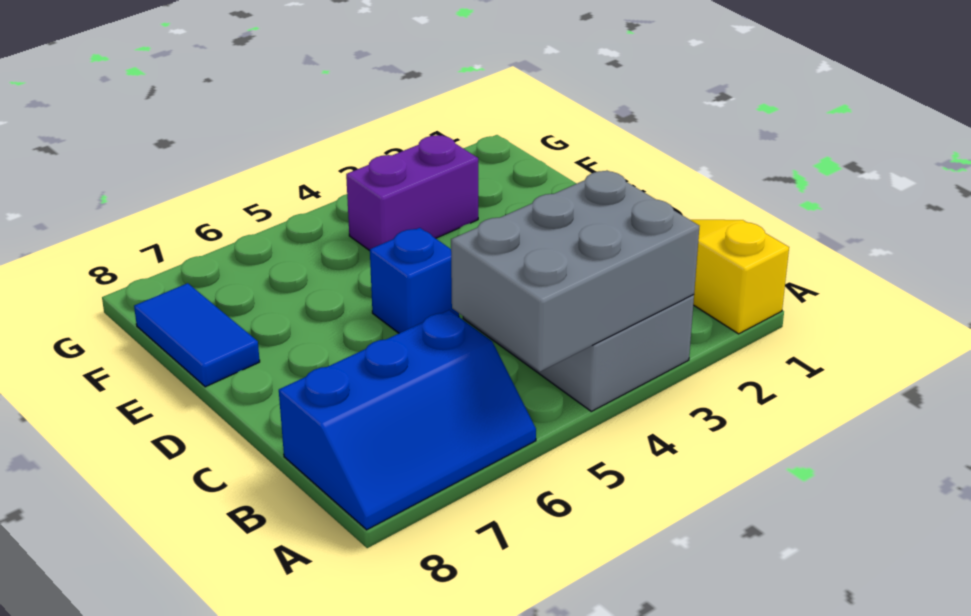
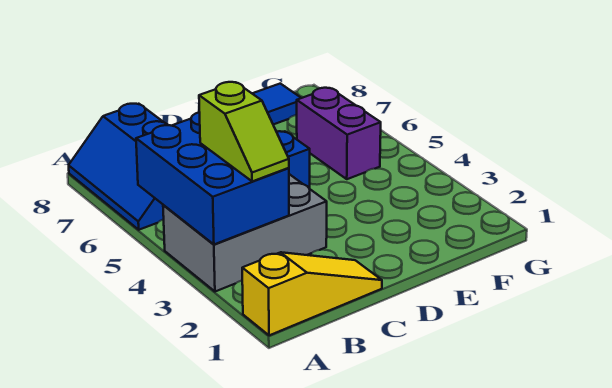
grey 2x3 brick [451,171,699,372] -> blue 2x3 brick [136,112,289,244]
none -> lime 1x2 slope [199,82,289,181]
purple 1x2 brick [346,135,478,251] -> purple 1x2 brick moved to [297,88,381,179]

